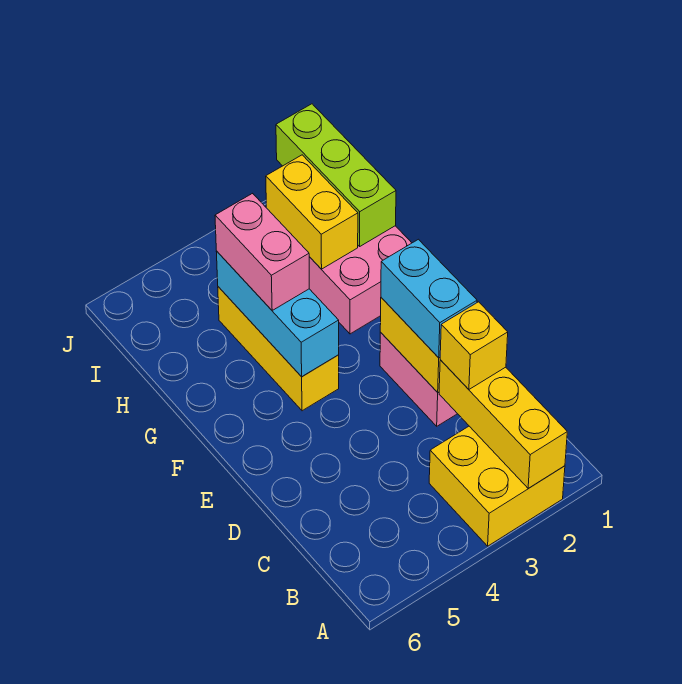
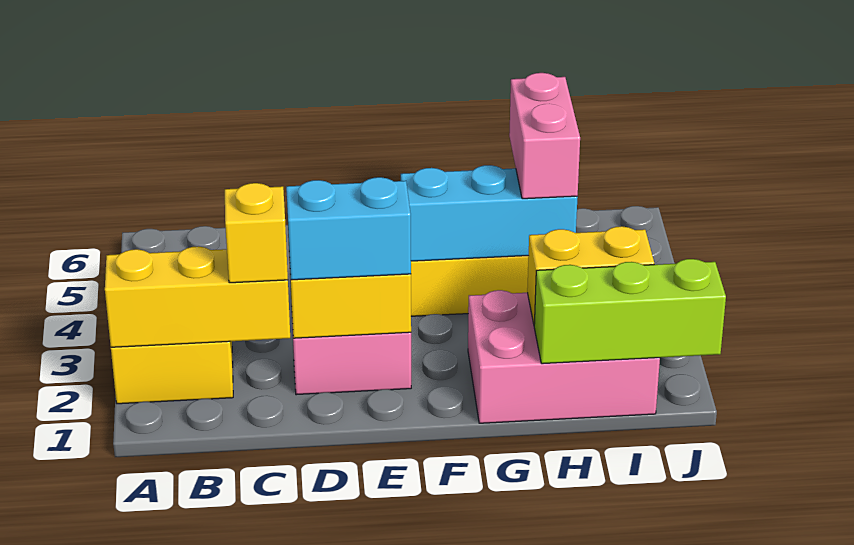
pink 1x2 brick [215,193,309,310] -> pink 1x2 brick turned to [509,73,580,199]

